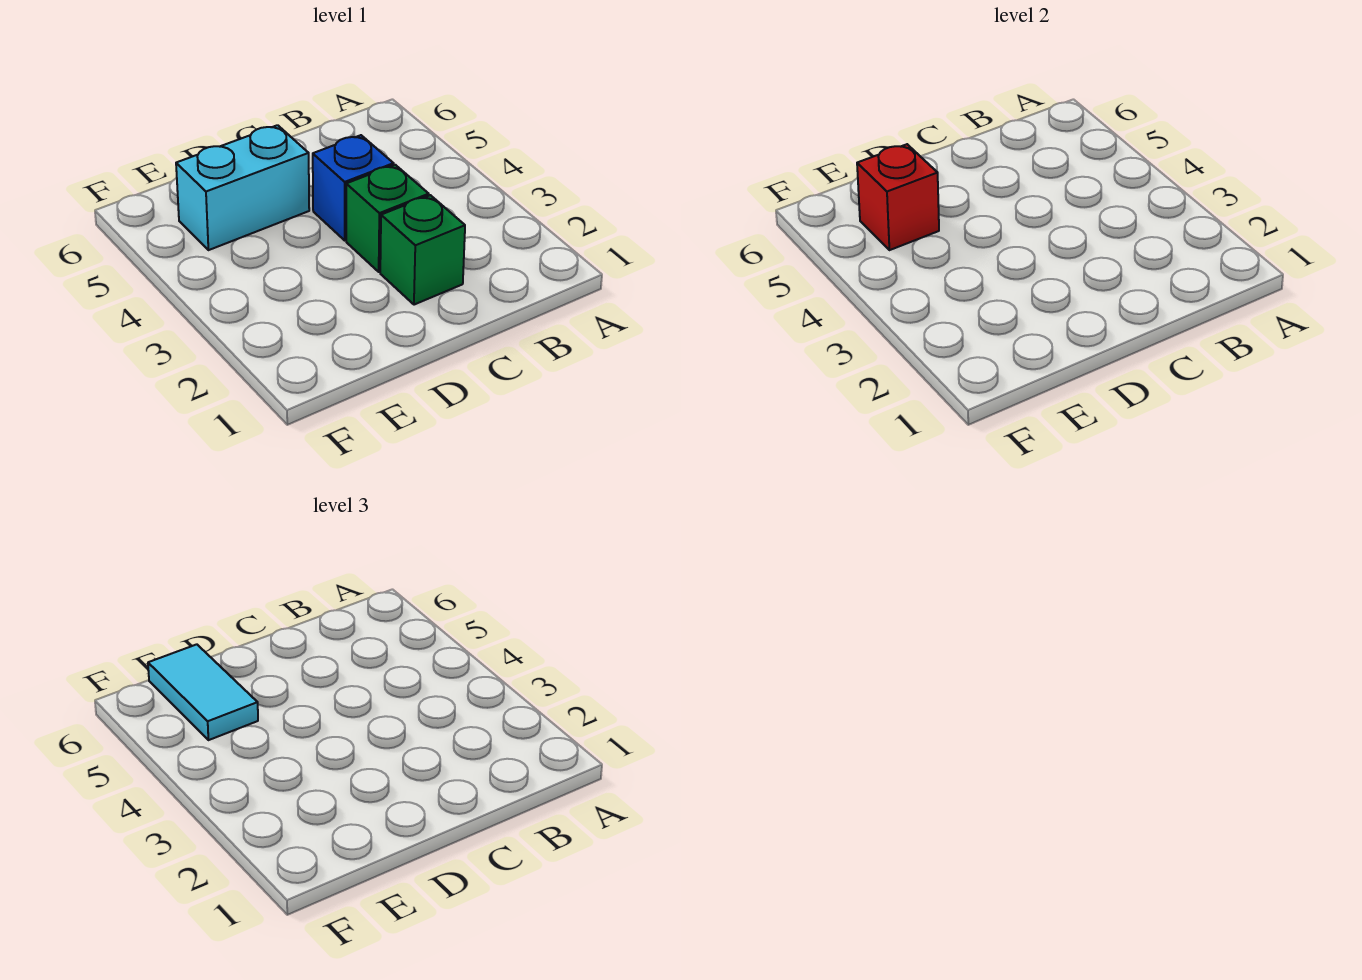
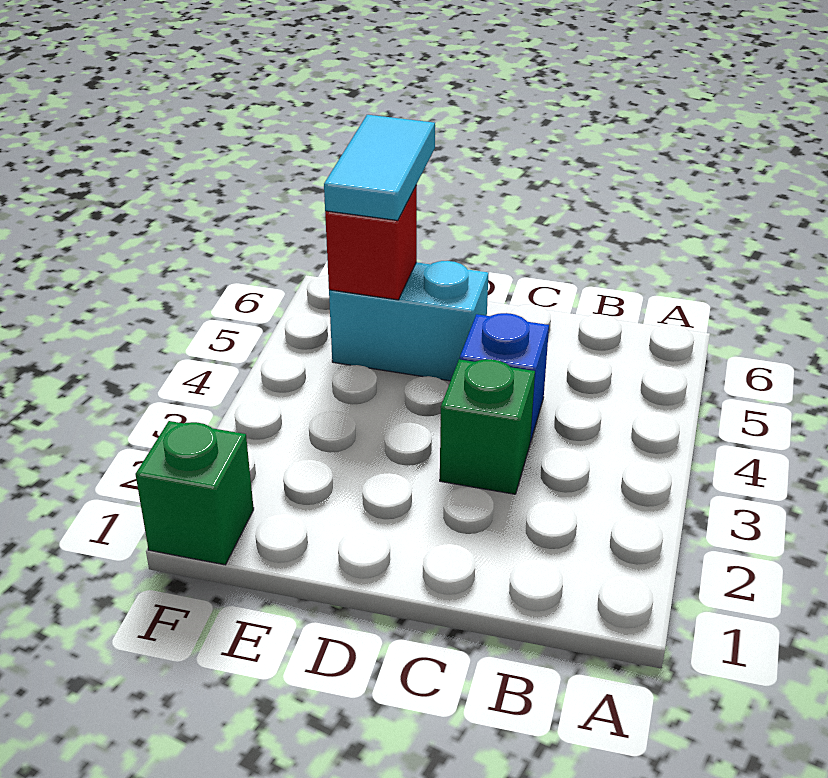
green 1x1 brick [380,195,465,305] -> green 1x1 brick moved to [135,421,254,565]

